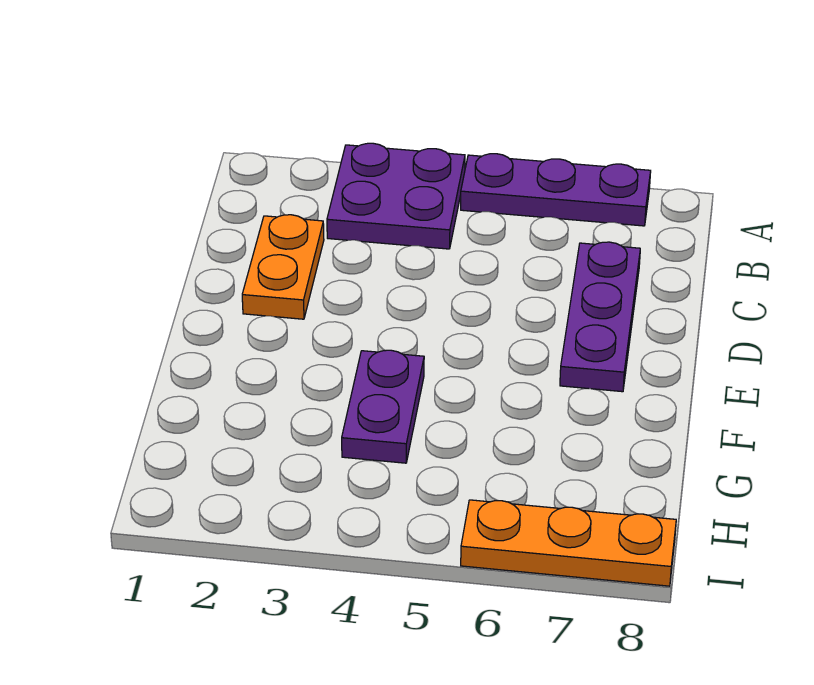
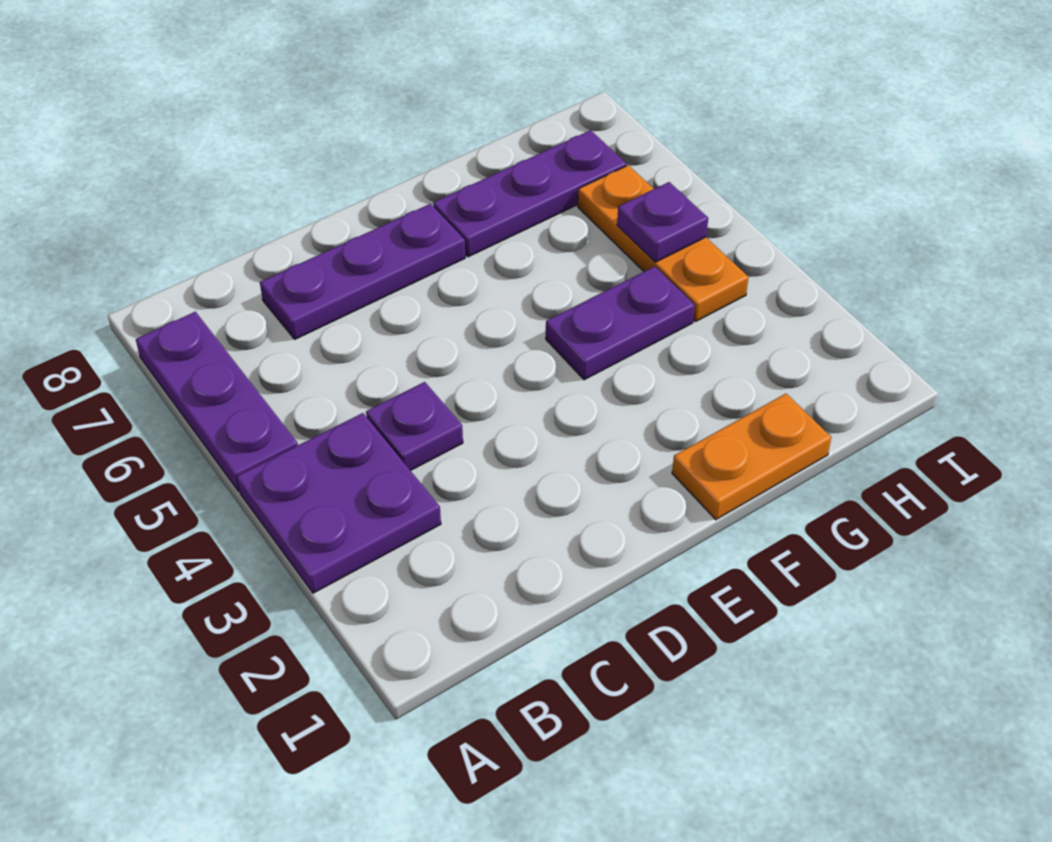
orange 1x2 plate [242,215,324,319] -> orange 1x2 plate moved to [672,394,831,520]
none -> purple 1x1 plate [366,382,463,471]
none -> purple 1x3 plate [433,130,626,257]
none -> purple 1x1 plate [617,182,708,262]
orange 1x3 plate [461,500,676,586] -> orange 1x3 plate moved to [578,165,749,322]

